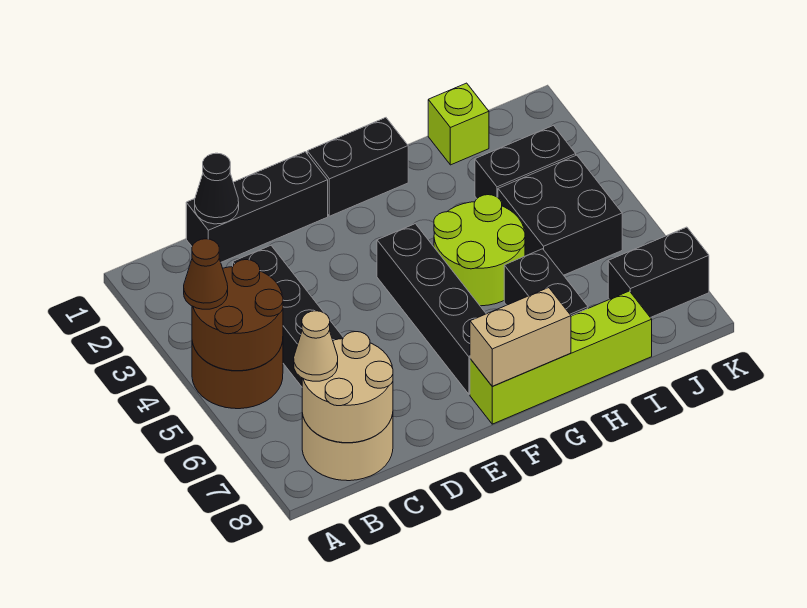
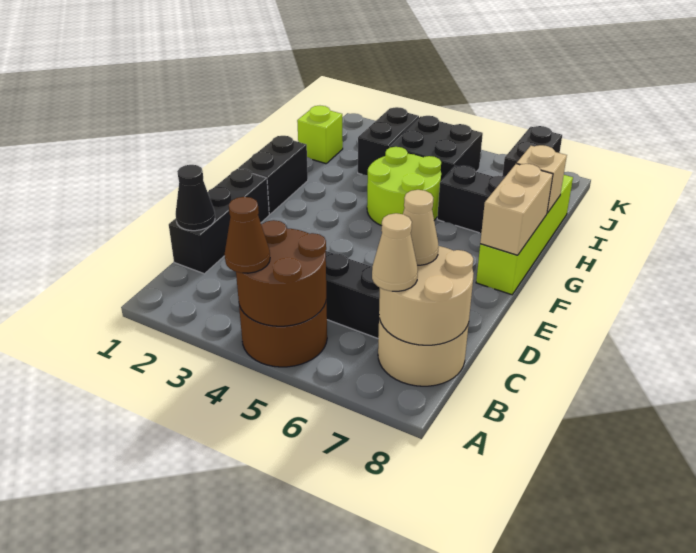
none -> tan 1x1 cone [403,190,438,265]
black 1x4 brick [377,224,486,394] -> none
none -> tan 1x1 brick [517,145,567,213]

